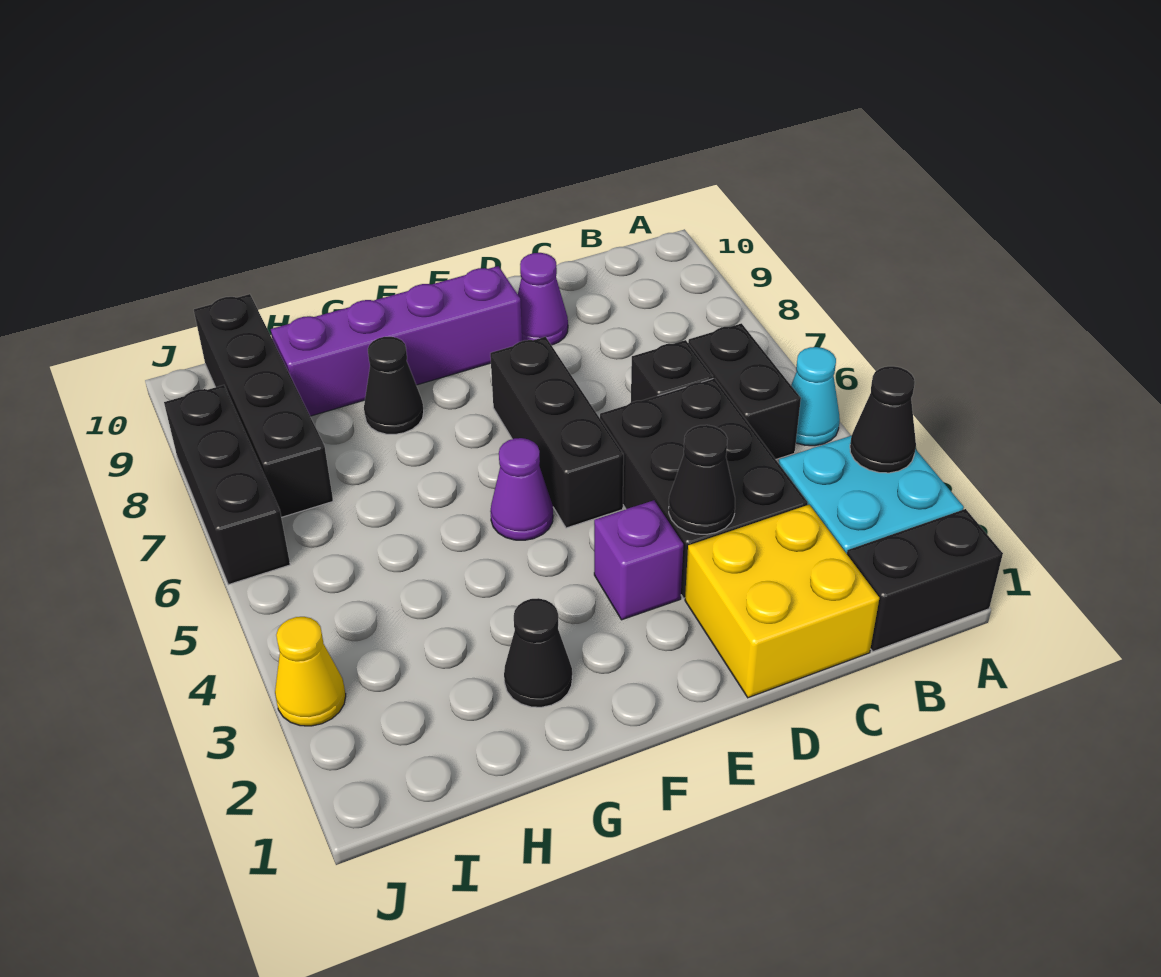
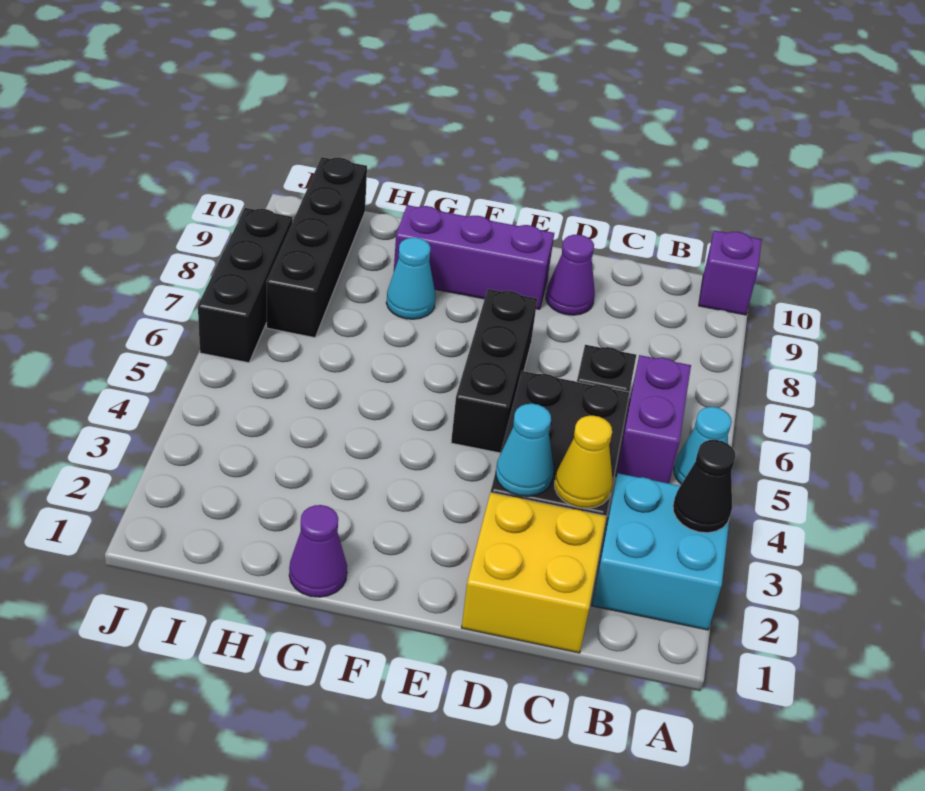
black 1x2 brick [847,509,1003,651] -> none
black 1x2 brick [688,323,801,459] -> purple 1x2 brick [616,355,691,483]
black 1x1 cone [669,425,735,534] -> cyan 1x1 cone [496,404,553,496]
purple 1x1 brick [594,500,683,620] -> purple 1x1 brick moved to [699,230,762,315]
purple 1x4 brick [271,266,522,416] -> purple 1x3 brick [394,205,554,309]
purple 1x1 cone [490,438,553,540] -> purple 1x1 cone moved to [289,505,347,597]
black 1x1 cone [504,598,572,707] -> none
black 1x1 cone [364,337,424,434] -> cyan 1x1 cone [386,238,436,319]
yellow 1x1 cone [275,617,346,726] -> yellow 1x1 cone moved to [555,416,613,508]

